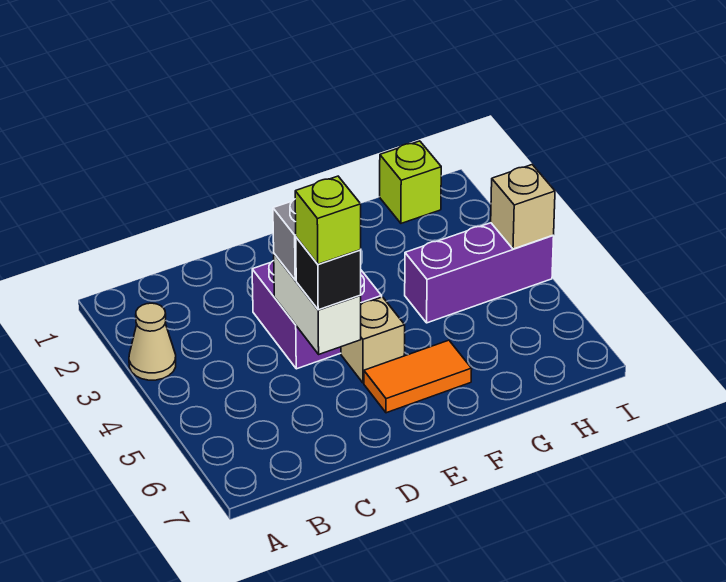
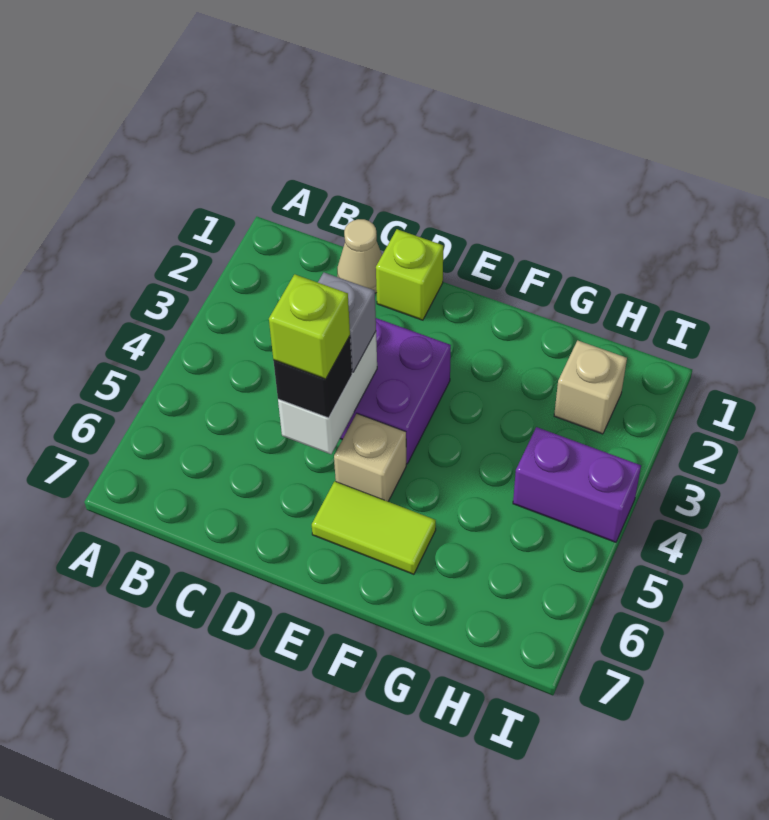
tan 1x1 cone [129,303,176,380] -> tan 1x1 cone moved to [337,219,382,293]
orange 1x2 tile [364,340,472,413] -> lime 1x2 tile [312,481,436,574]
purple 1x3 brick [405,223,554,323] -> purple 1x2 brick [513,427,641,542]
lime 1x1 brick [380,141,441,223] -> lime 1x1 brick moved to [376,229,443,320]
tan 1x1 brick [491,165,555,249] -> tan 1x1 brick moved to [554,340,627,434]

